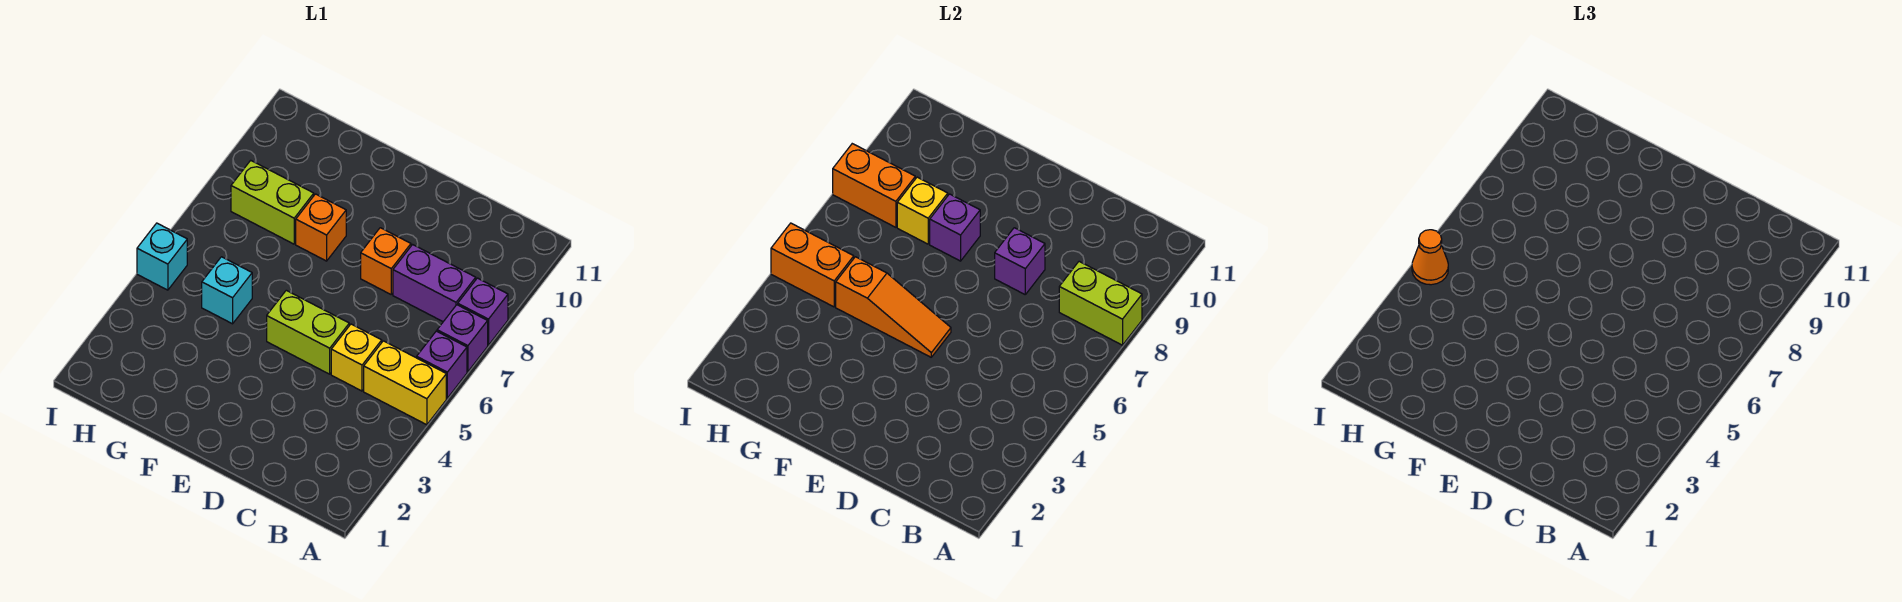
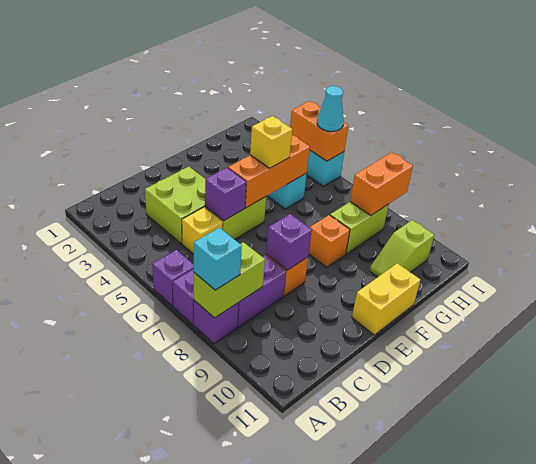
yellow 1x2 brick [364,341,446,425] -> yellow 1x2 brick moved to [352,263,420,335]
none -> cyan 1x1 brick [194,228,242,290]
none -> lime 2x2 brick [145,167,205,244]
orange 1x3 slope [836,257,951,357] -> orange 1x3 brick [228,135,310,208]
purple 1x1 brick [930,194,980,261] -> purple 1x1 brick moved to [205,168,246,221]
yellow 1x1 brick [897,177,948,244] -> yellow 1x1 brick moved to [250,116,292,168]
none -> lime 1x2 slope [370,220,434,277]
orange 1x2 brick [771,223,854,307] -> orange 1x2 brick turned to [290,101,348,161]
orange 1x1 cone [1412,230,1448,285] -> cyan 1x1 cone [317,86,344,131]

